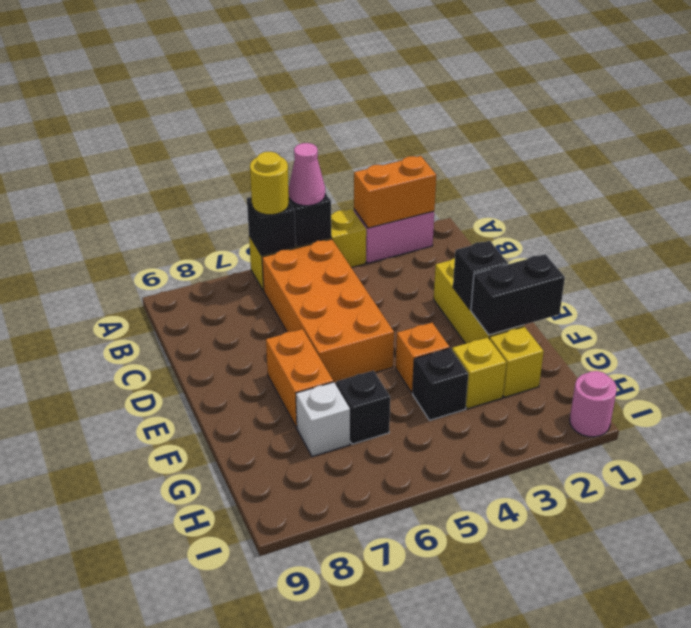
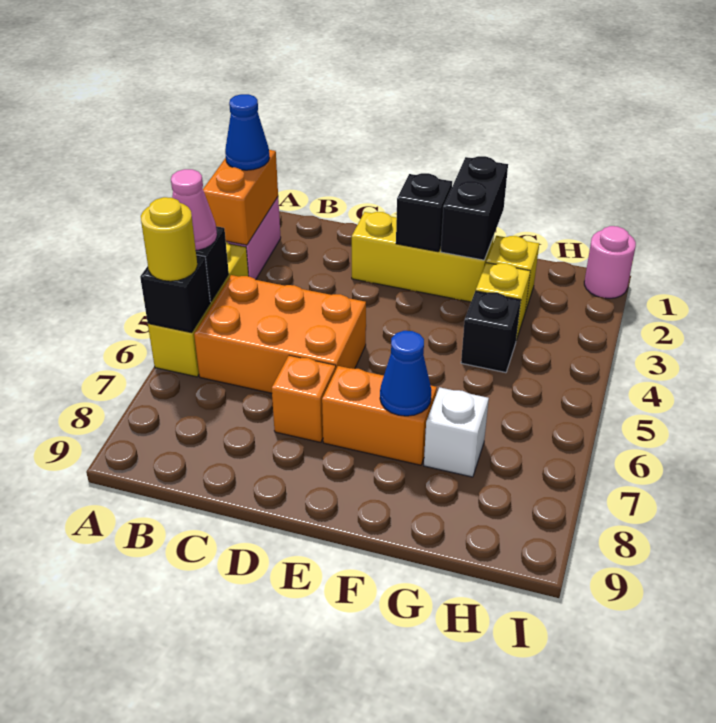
none -> blue 1x1 cone [225,94,269,170]
orange 2x4 brick [262,239,394,384] -> orange 2x3 brick [194,275,366,393]
orange 1x1 brick [396,323,450,393] -> orange 1x1 brick moved to [272,356,336,442]
none -> blue 1x1 cone [380,331,431,416]
black 1x1 brick [336,371,390,444] -> none

